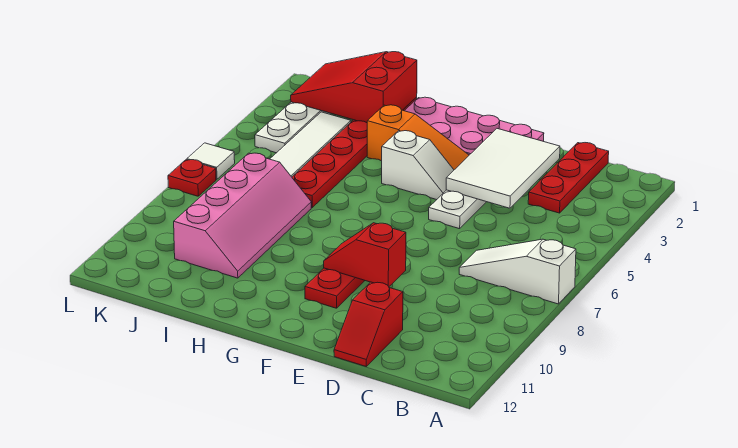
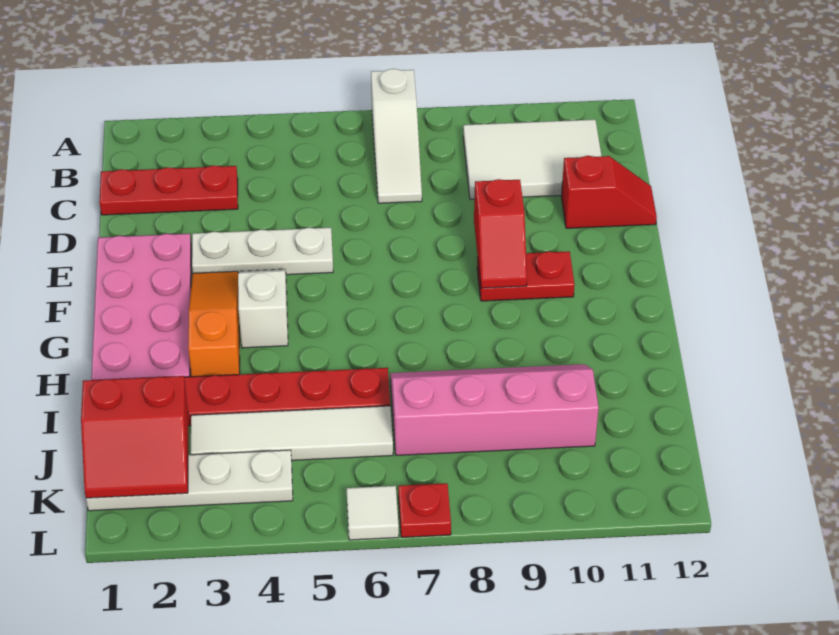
white 2x3 tile [446,129,560,208] -> white 2x3 tile moved to [463,120,601,199]
red 2x3 slope [291,52,417,123] -> red 2x2 slope [81,376,188,498]

